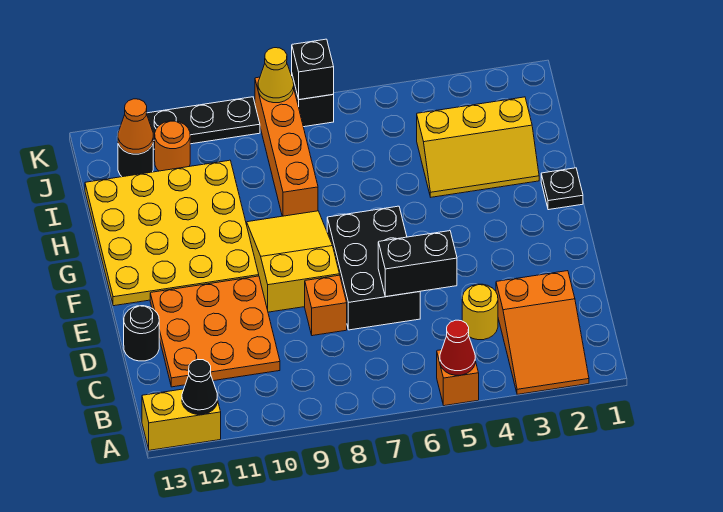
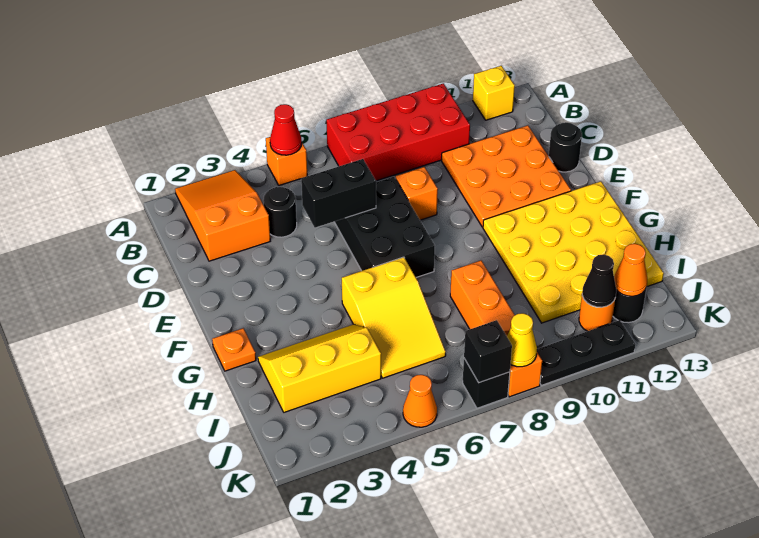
none -> red 2x4 brick [326,83,470,181]
yellow 1x2 brick [142,389,221,450] -> yellow 1x1 brick [473,66,515,120]
black 1x1 cone [182,360,217,415] -> black 1x1 cone moved to [582,254,616,307]
yellow 1x1 round brick [462,284,498,340] -> black 1x1 round brick [263,187,297,237]
yellow 2x3 slope [247,211,340,312] -> yellow 2x3 slope moved to [342,257,446,378]
black 1x1 plate [541,168,583,210] -> orange 1x1 plate [212,328,256,371]
none -> orange 1x1 cone [403,375,437,427]

